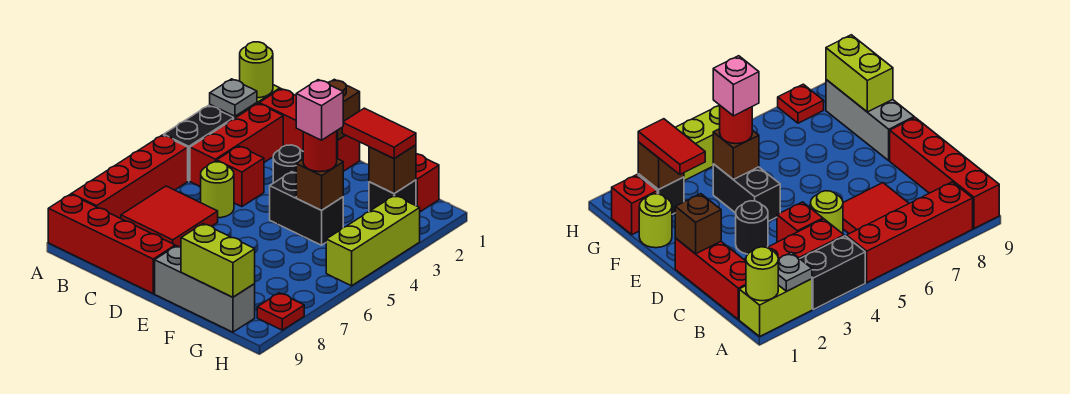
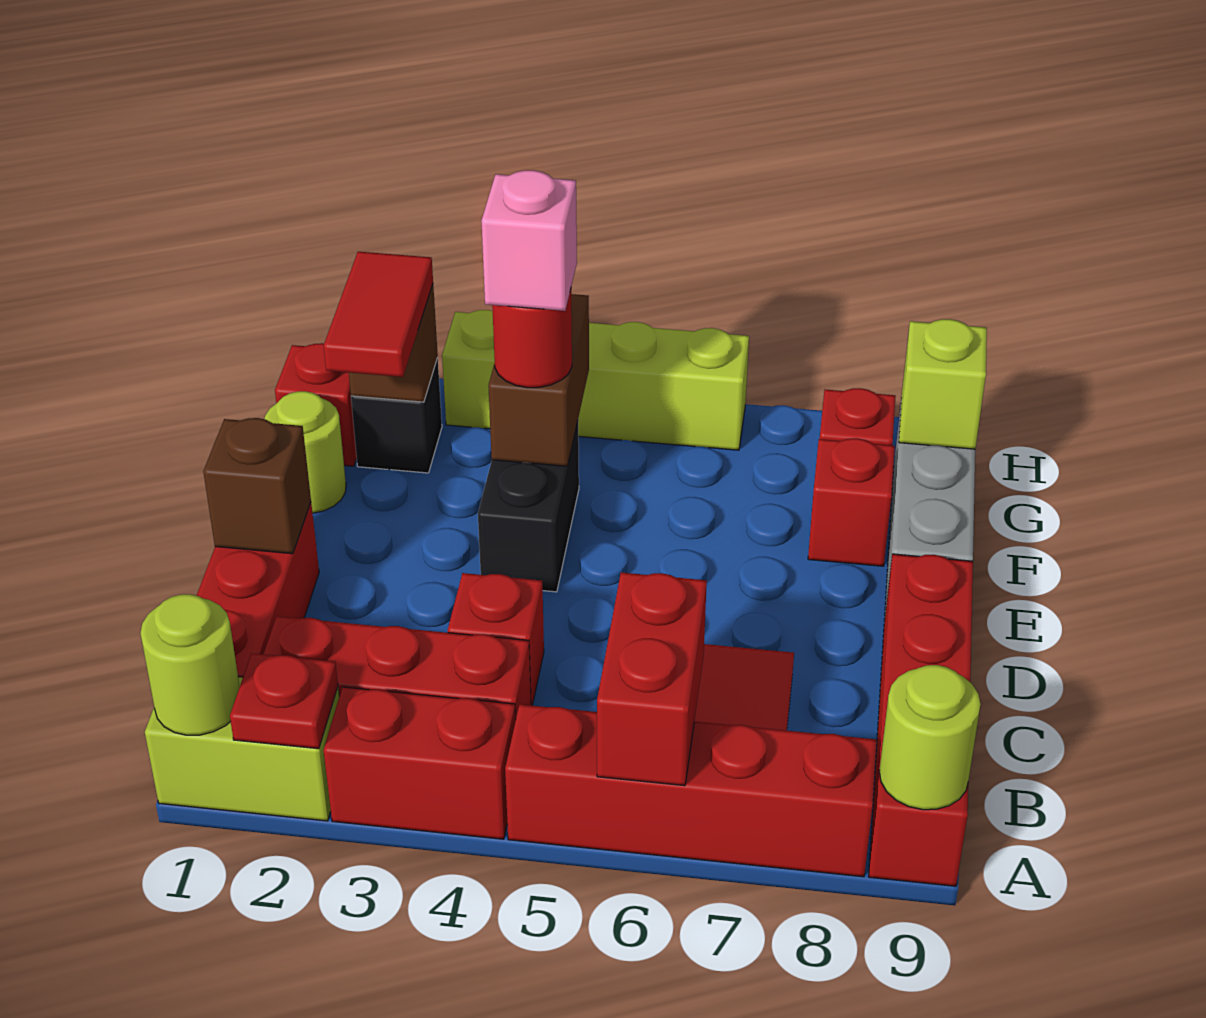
grey 1x1 plate [210,79,257,116] -> red 1x1 plate [230,653,338,749]
black 1x2 brick [164,105,234,181] -> red 1x2 brick [324,687,516,839]
none -> red 1x2 brick [597,572,707,786]
lime 1x1 round brick [201,162,234,218] -> lime 1x1 round brick moved to [879,665,981,810]
black 1x1 round brick [273,145,303,183] -> none
brown 1x1 brick [296,159,343,210] -> brown 1x2 brick [488,294,589,466]
none -> red 1x1 brick [808,438,895,566]
lime 1x2 brick [181,224,255,297] -> lime 1x1 brick [899,319,987,449]
lime 1x3 brick [326,195,420,286] -> lime 1x4 brick [442,310,749,450]

